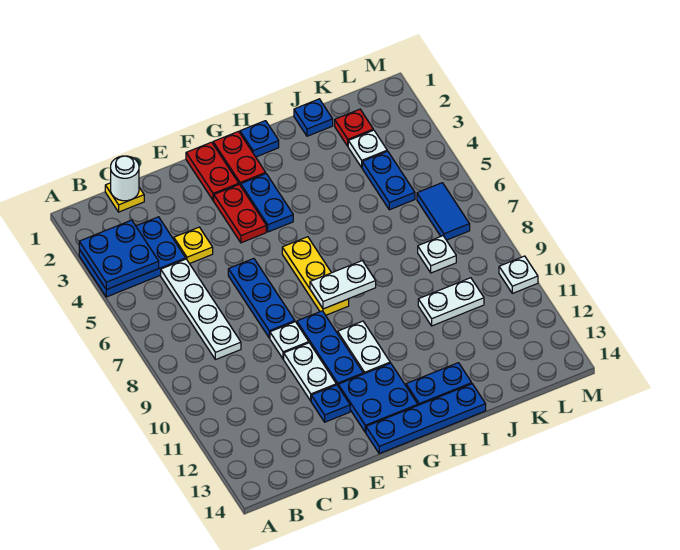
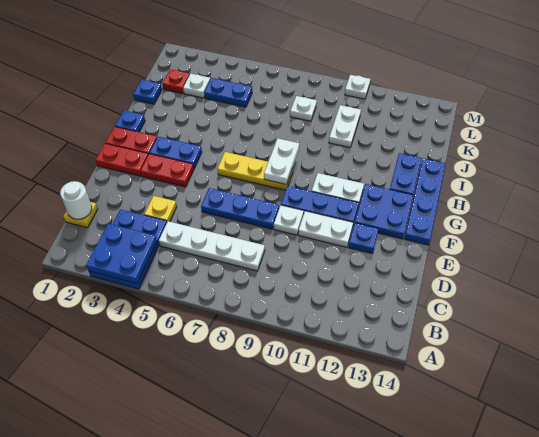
blue 1x2 tile [417,183,470,240] -> none

